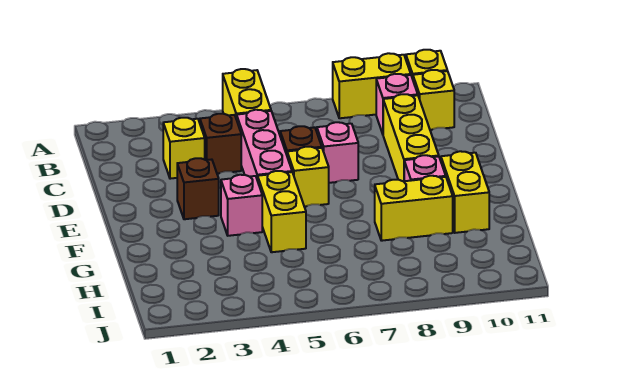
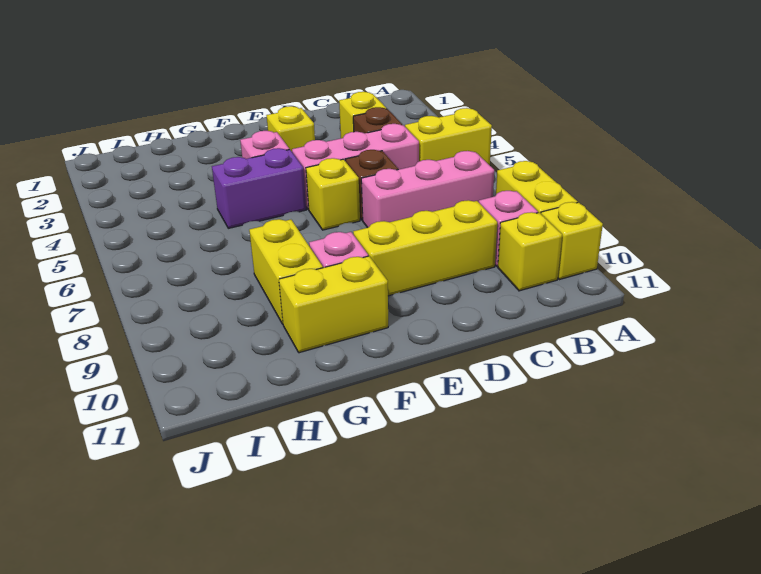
pink 1x1 brick [317,122,358,183] -> pink 1x3 brick [361,151,494,228]
brown 1x1 brick [177,158,219,219] -> yellow 1x1 brick [267,106,315,151]
yellow 1x2 brick [258,171,306,252] -> purple 1x2 brick [212,148,306,228]

